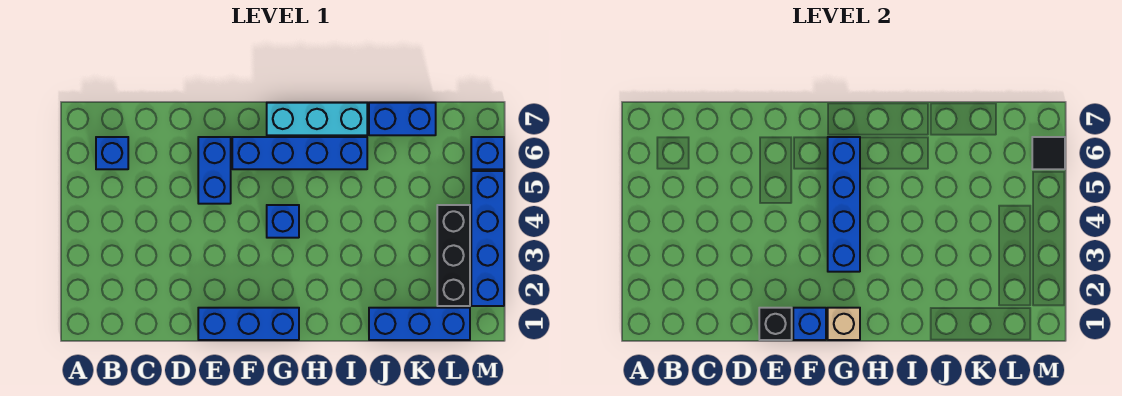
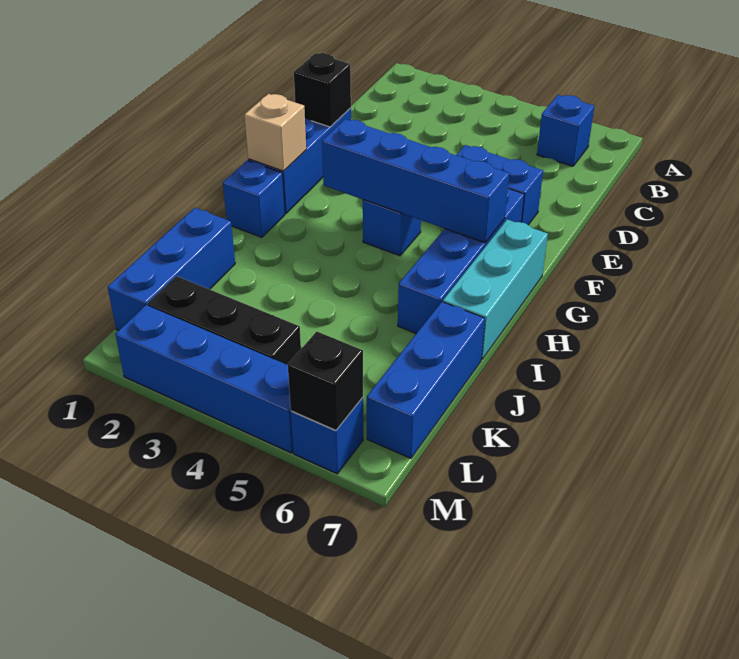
blue 1x1 brick [793,308,826,340] -> blue 1x1 brick moved to [223,160,285,237]
blue 1x2 brick [369,103,436,135] -> blue 1x3 brick [367,302,485,458]
black 1x1 tile [1032,137,1065,169] -> black 1x1 brick [288,332,363,430]

